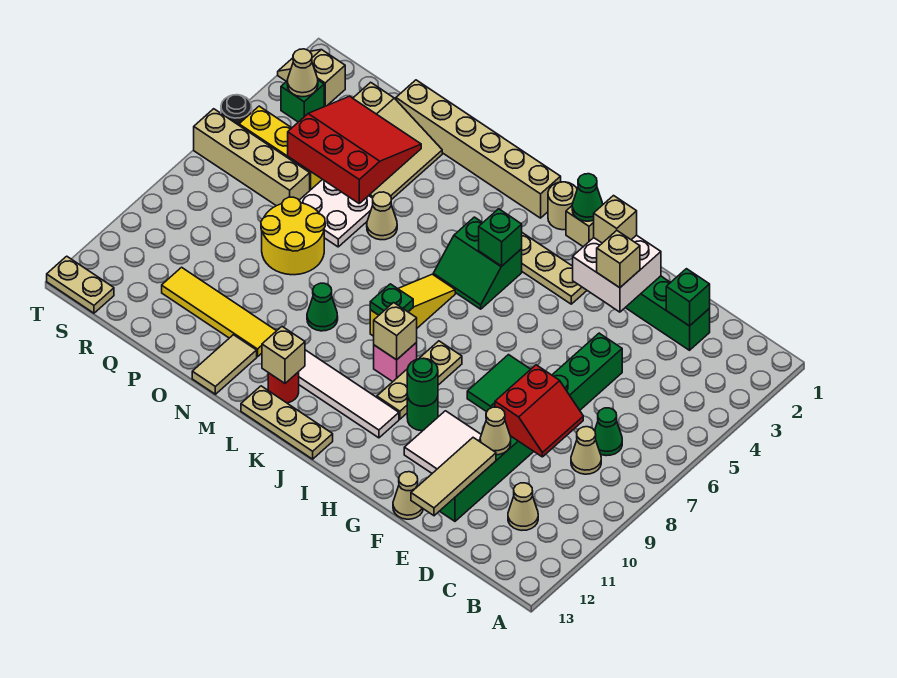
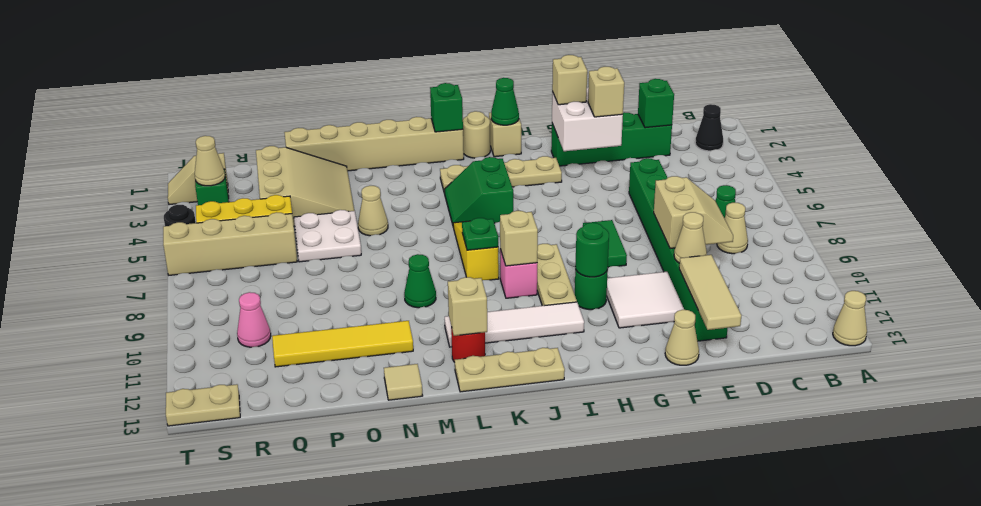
none -> black 1x1 cone [695,104,723,151]
tan 1x1 cone [508,483,538,530] -> tan 1x1 cone moved to [833,291,867,346]
red 2x2 slope [495,365,583,457] -> tan 2x2 slope [654,176,733,248]
green 2x2 slope [433,217,522,309] -> green 2x2 slope turned to [444,157,513,224]
green 1x1 brick [479,209,522,266] -> green 1x1 brick moved to [430,83,463,132]
tan 1x2 tile [192,335,257,394] -> tan 1x1 tile [384,364,423,400]
red 3x3 slope [288,96,421,203] -> none
yellow 2x2 round brick [261,197,325,275] -> none
none -> pink 1x1 cone [237,292,271,347]

